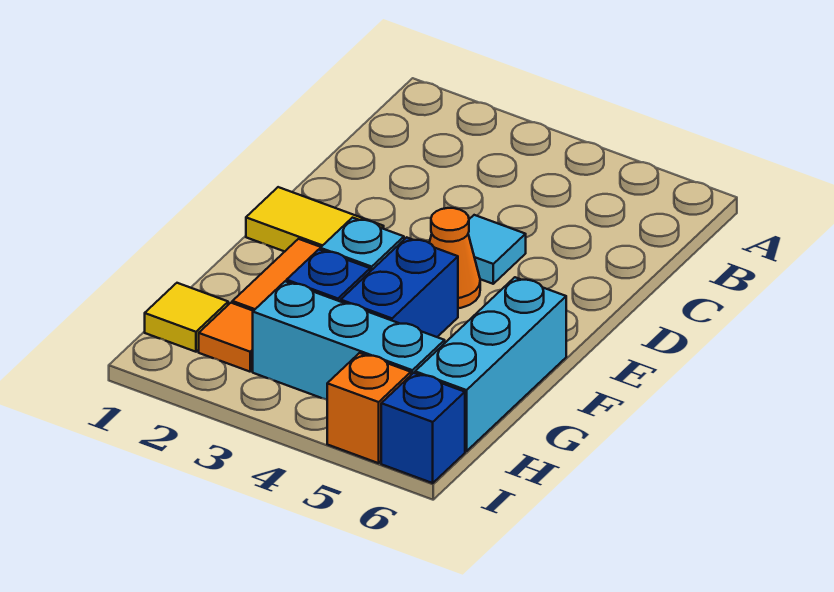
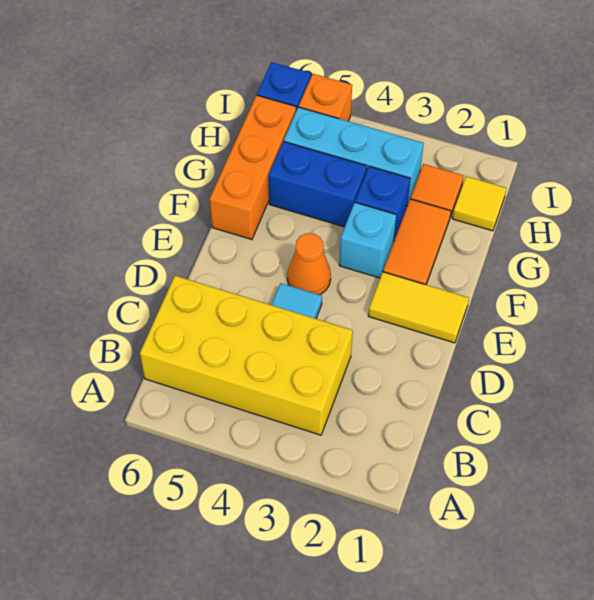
none -> yellow 2x4 brick [140,276,353,435]
blue 1x2 brick [341,237,458,337] -> blue 1x2 brick turned to [269,142,367,227]
cyan 1x3 brick [415,277,566,451] -> orange 1x3 brick [210,95,296,240]

